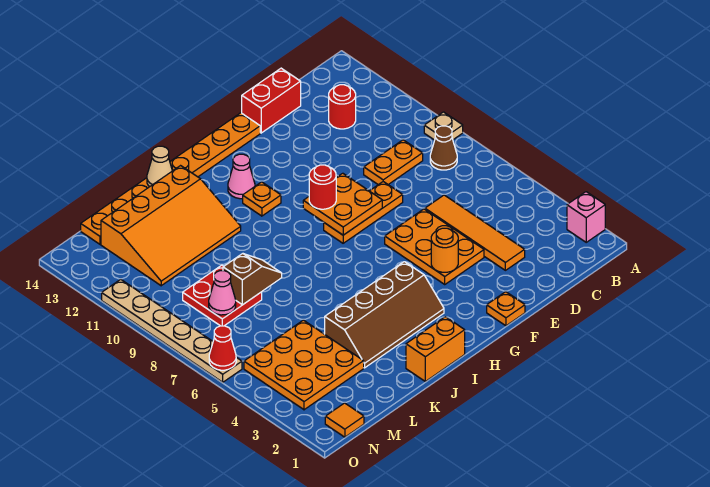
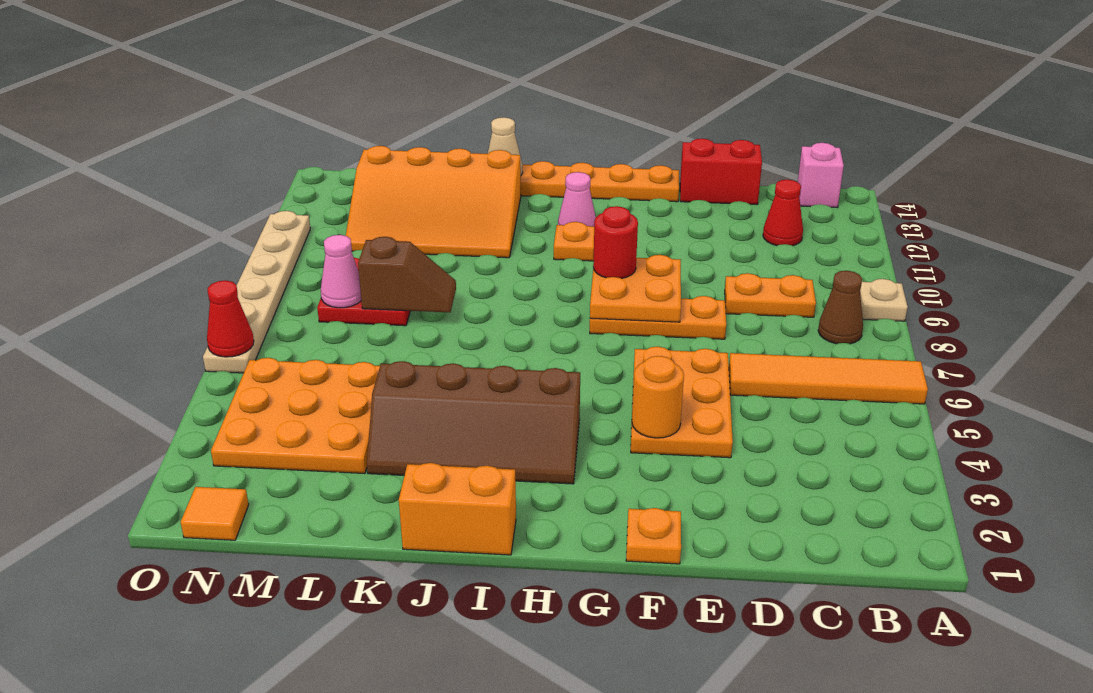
pink 1x1 brick [567,192,605,242] -> pink 1x1 brick moved to [798,143,844,208]
red 1x1 round brick [329,85,356,129] -> red 1x1 cone [763,180,803,246]
orange 1x4 tile [425,195,525,270] -> orange 1x4 tile turned to [729,353,928,404]

